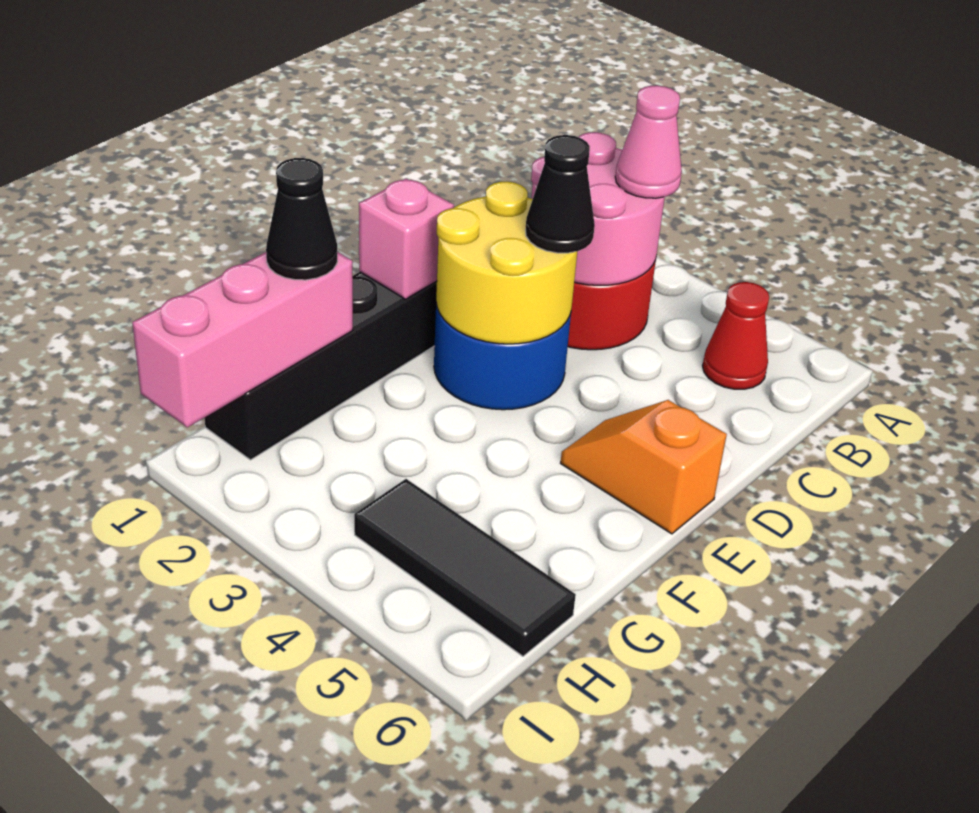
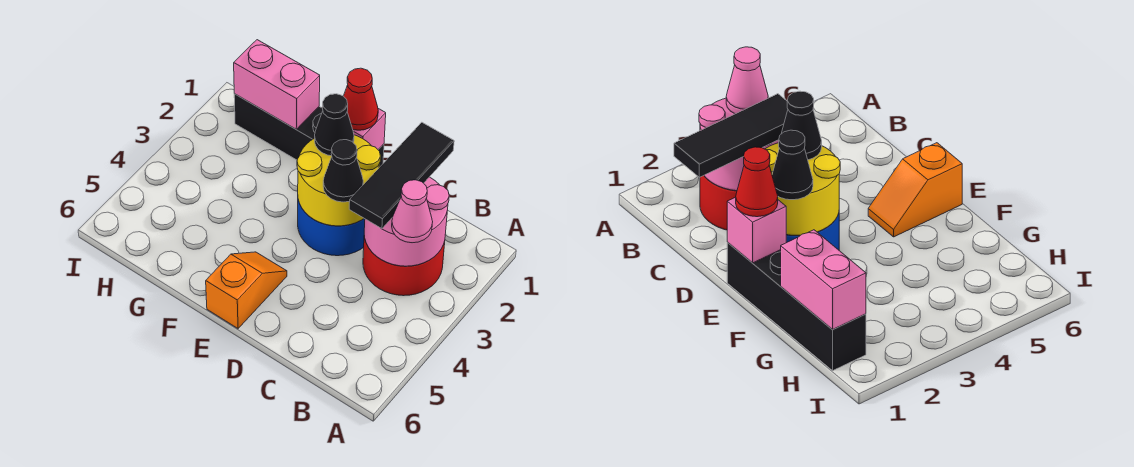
red 1x1 cone [703,282,769,389] -> red 1x1 cone moved to [344,68,378,130]
pink 1x3 brick [132,252,353,427] -> pink 1x2 brick [234,40,320,129]
black 1x1 cone [266,158,337,280] -> black 1x1 cone moved to [315,94,354,156]
black 1x3 tile [354,479,576,656] -> black 1x3 tile moved to [349,122,454,229]

